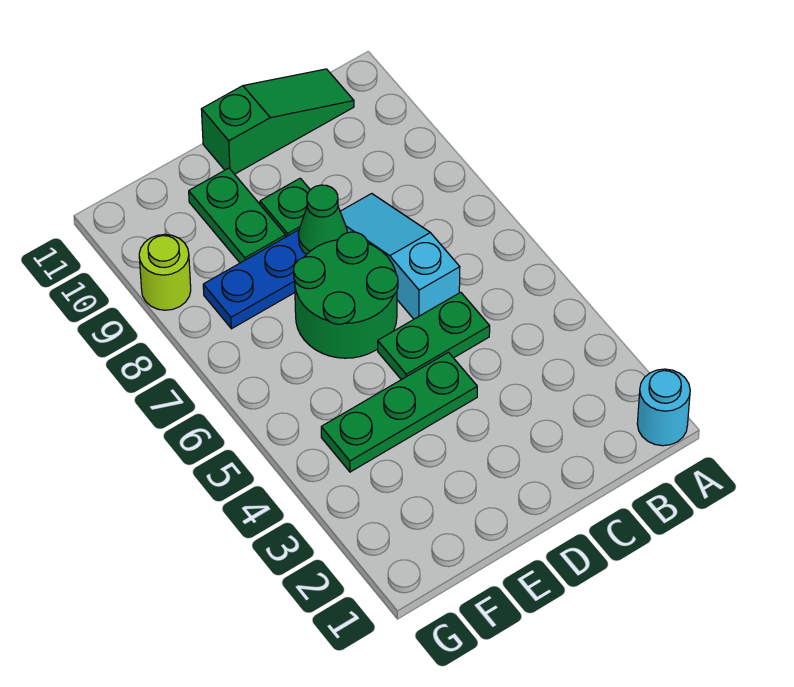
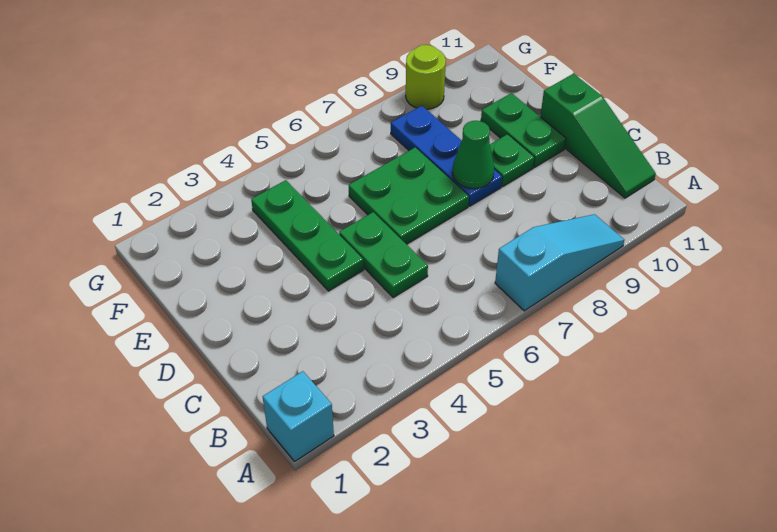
cyan 1x1 round brick [637,369,690,446] -> cyan 1x1 brick [263,371,334,461]
cyan 1x3 slope [340,193,460,319] -> cyan 1x3 slope moved to [495,214,624,311]
green 2x2 round brick [294,232,398,358] -> green 2x2 plate [349,147,469,244]
green 1x2 plate [189,168,286,263] -> green 1x2 plate turned to [481,93,566,167]

